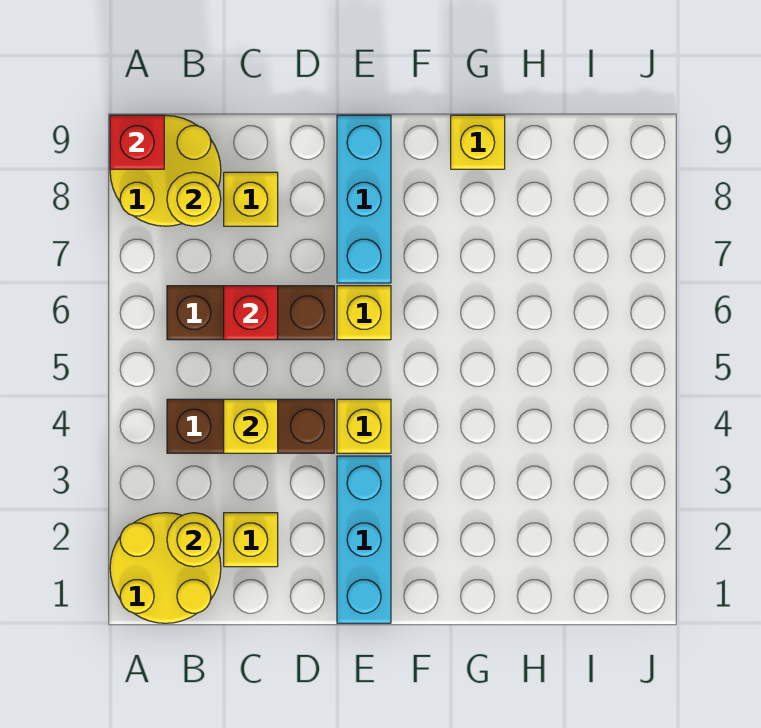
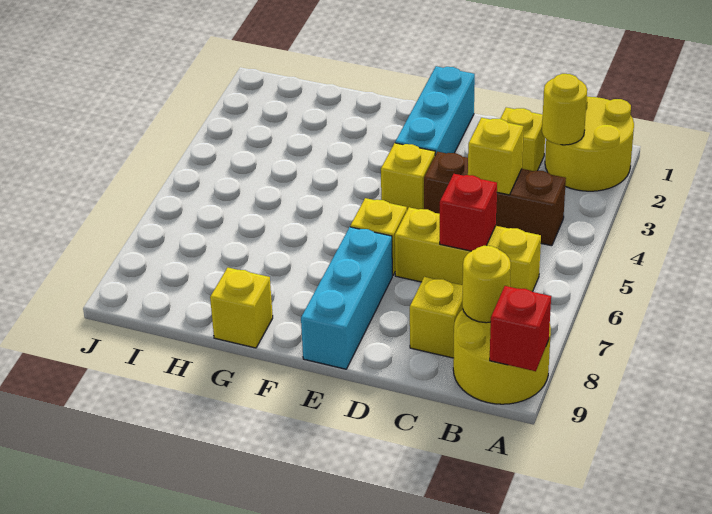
brown 1x3 brick [167,286,334,340] -> yellow 1x3 brick [395,207,541,292]

